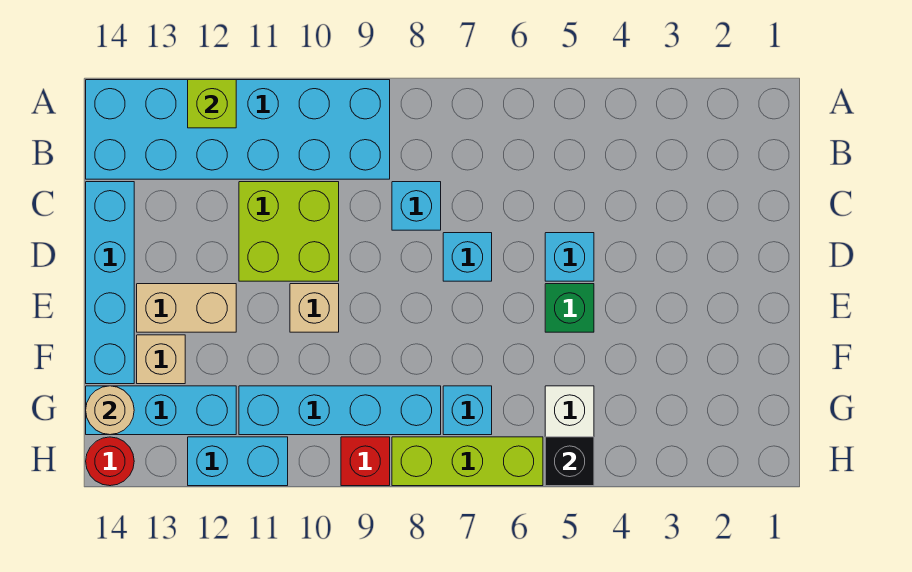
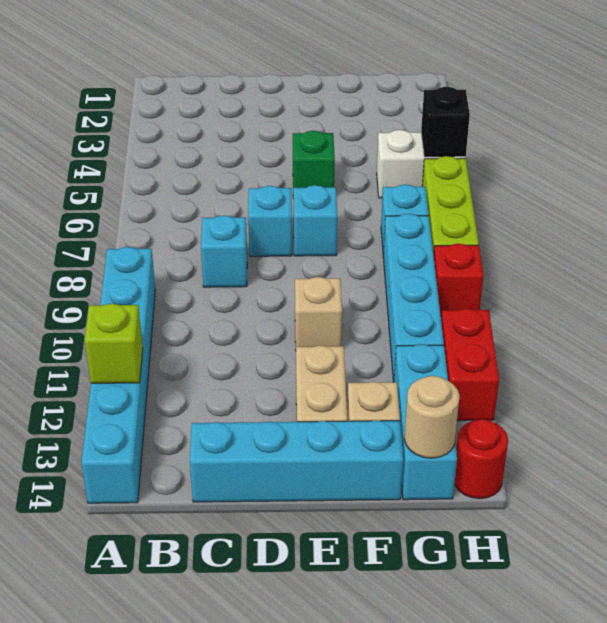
cyan 2x6 brick [86,80,390,179] -> cyan 1x6 brick [81,247,155,503]
lime 2x2 brick [239,182,339,281] -> none
cyan 1x1 brick [545,233,594,281] -> cyan 1x1 brick moved to [293,185,337,256]
cyan 1x2 brick [188,437,288,486] -> red 1x2 brick [441,309,499,421]

